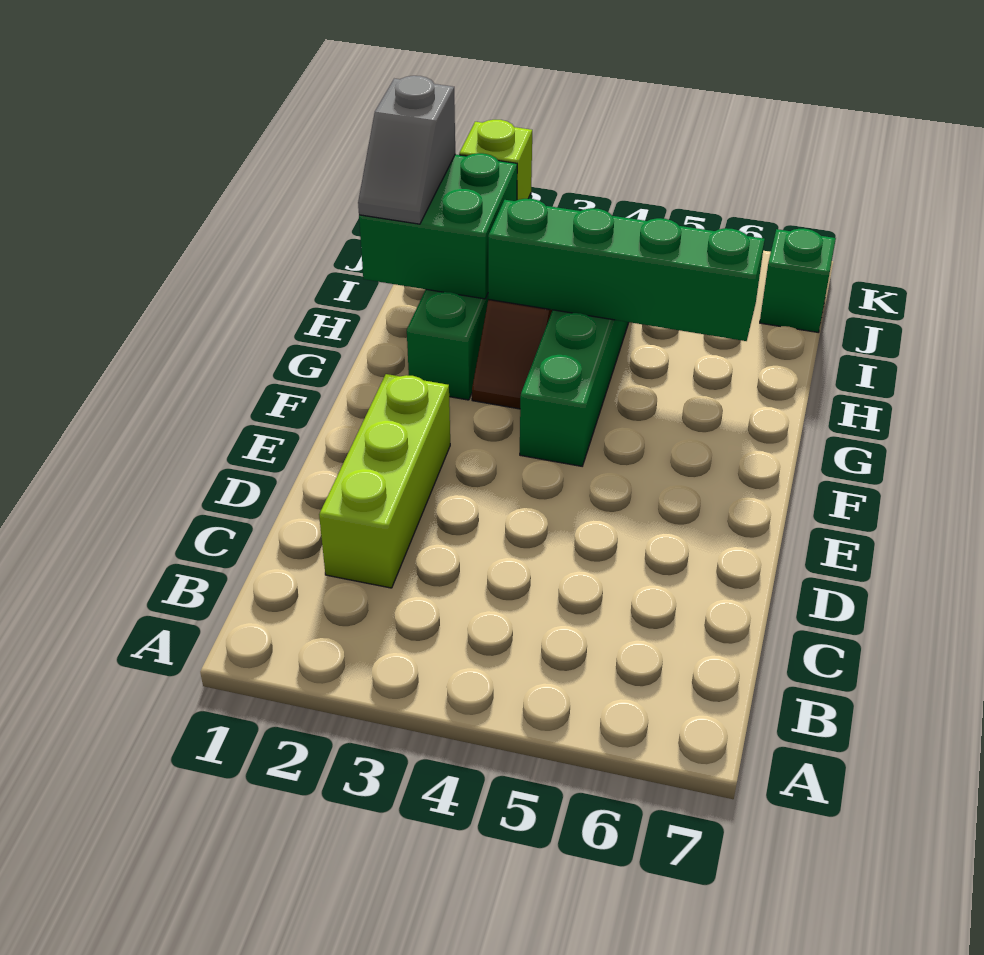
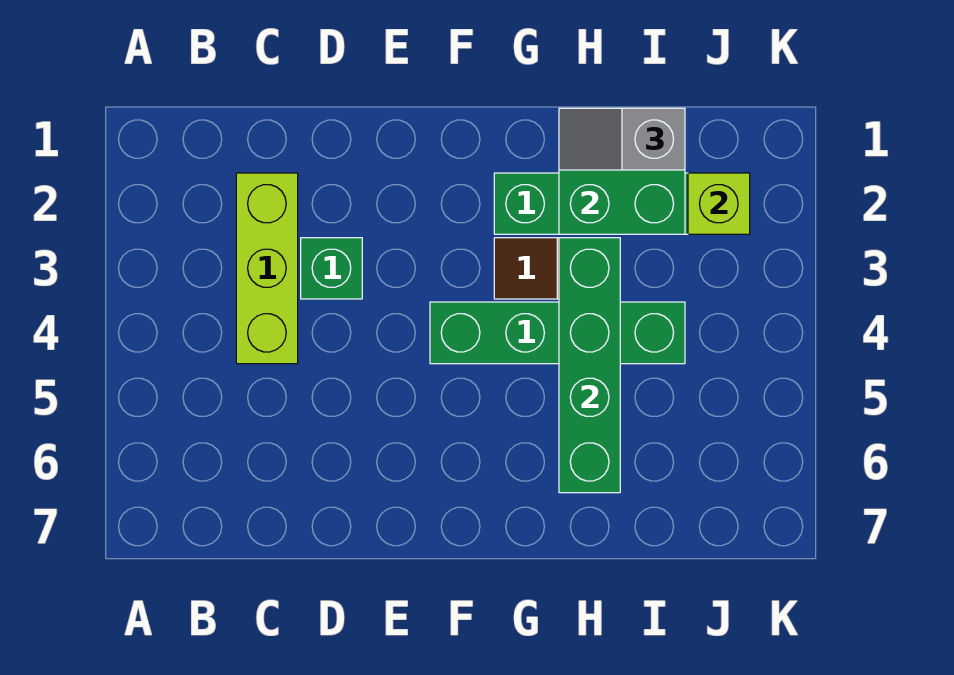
lime 1x3 brick [319,374,450,588] -> lime 1x3 brick turned to [236,173,298,364]
green 1x1 brick [760,229,836,332] -> green 1x1 brick moved to [301,238,362,299]

